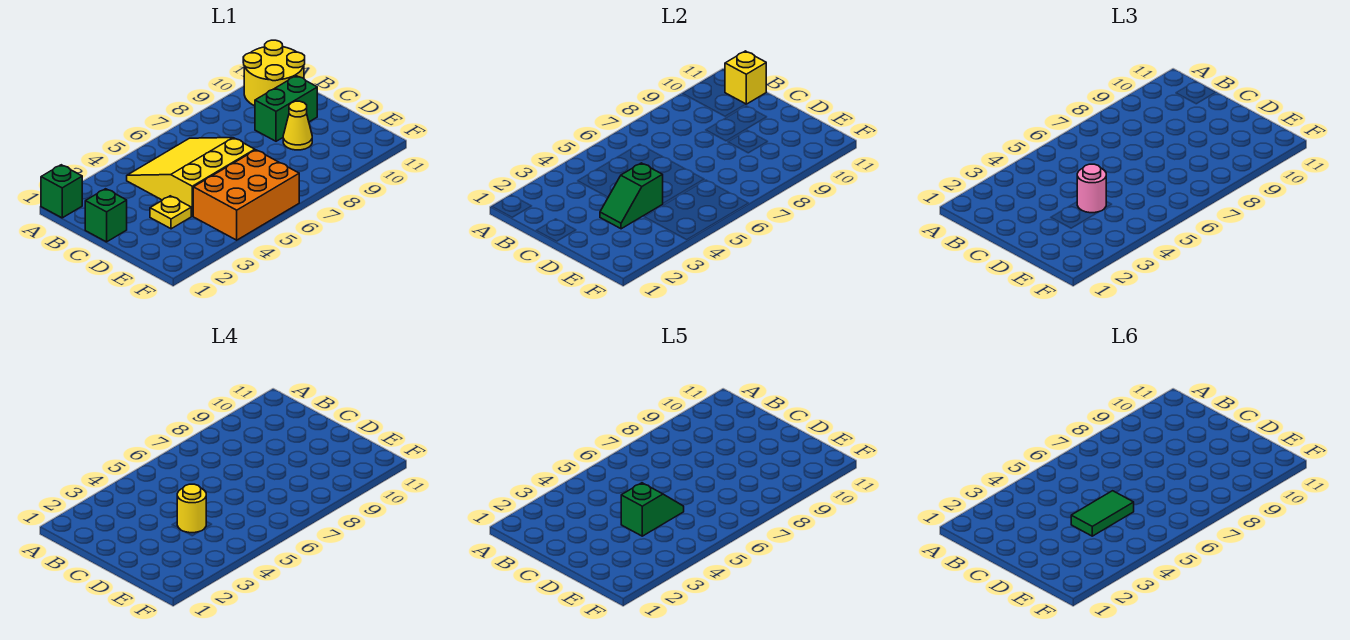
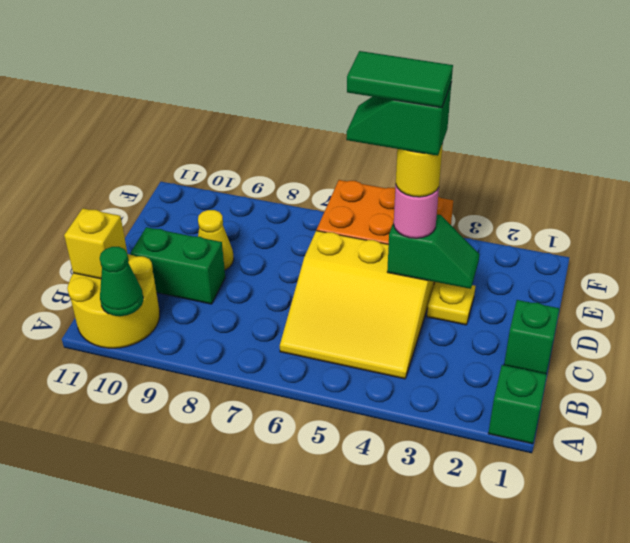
none -> green 1x1 cone [100,247,143,316]

